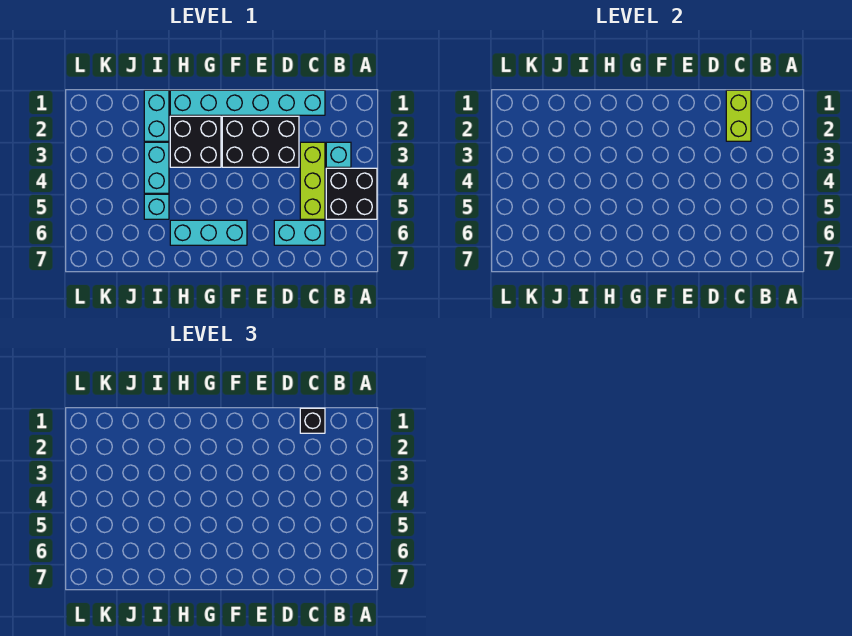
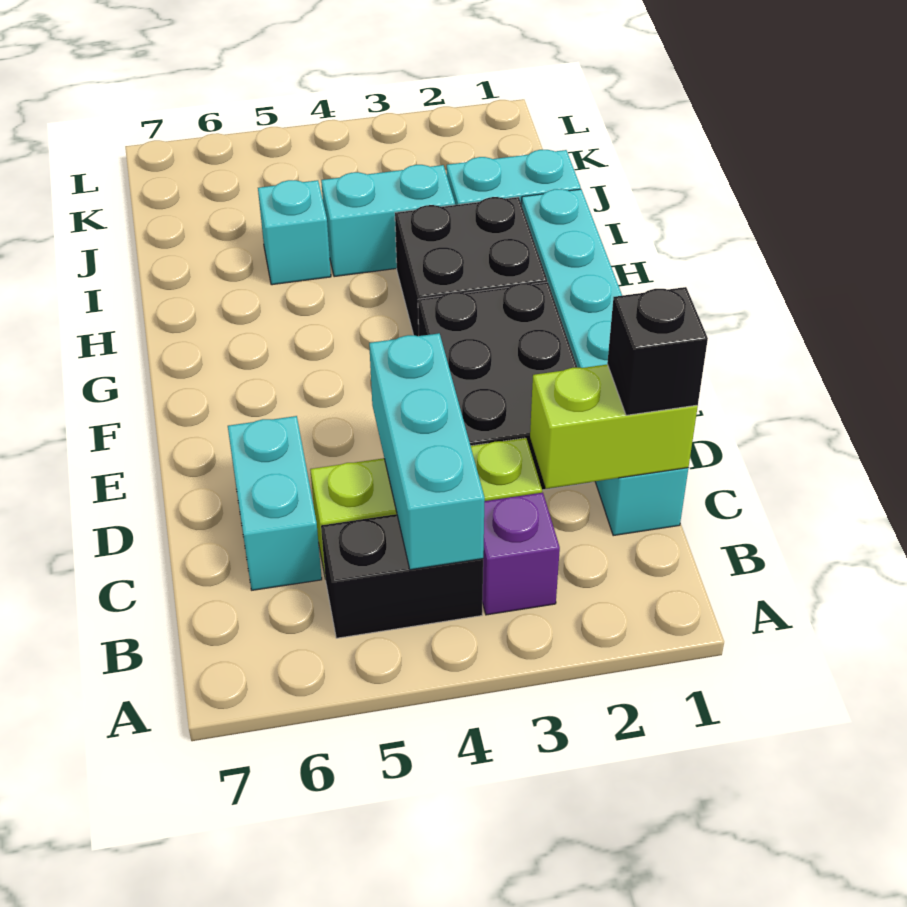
black 2x2 brick [326,168,377,219] -> black 1x2 brick [321,514,483,638]
cyan 1x1 brick [326,142,351,167] -> purple 1x1 brick [482,493,560,615]
cyan 1x3 brick [170,220,247,245] -> cyan 1x3 brick moved to [369,333,485,570]

